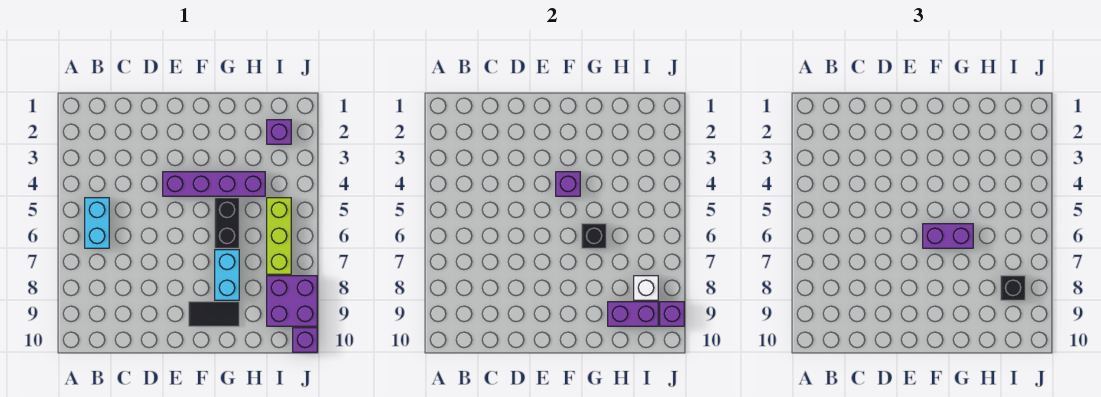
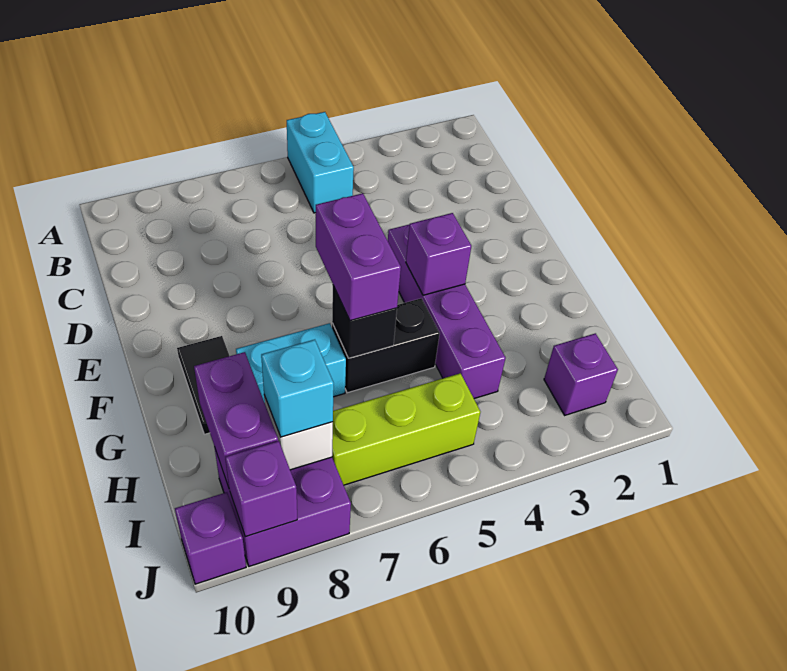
cyan 1x2 brick [85,198,109,248] -> cyan 1x2 brick turned to [287,112,354,213]
black 1x1 brick [1001,276,1025,300] -> cyan 1x1 brick [261,340,334,437]

